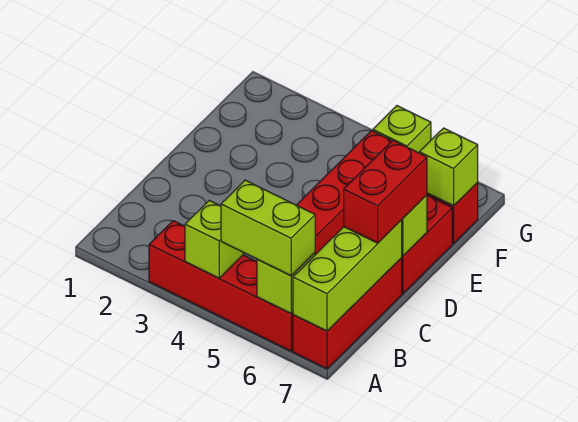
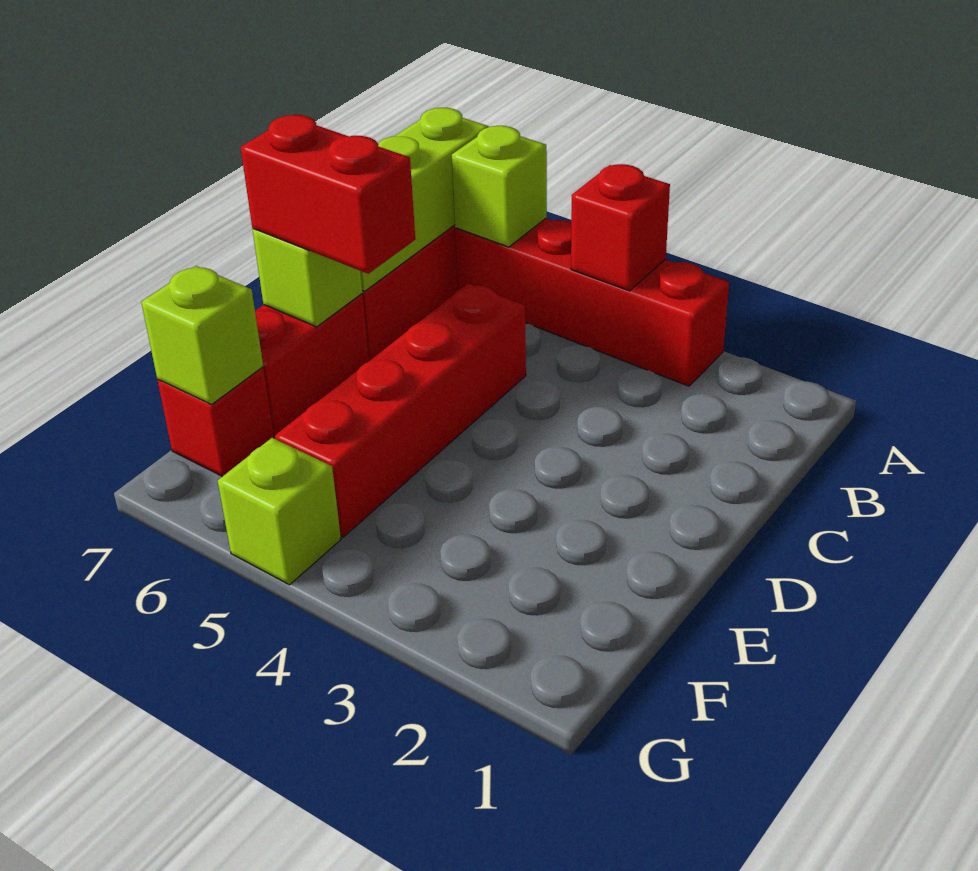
lime 1x1 brick [185,200,243,278] -> red 1x1 brick [571,164,670,291]
lime 1x2 brick [221,180,315,276] -> none
red 1x2 brick [344,140,427,243] -> red 1x2 brick turned to [241,115,415,274]

